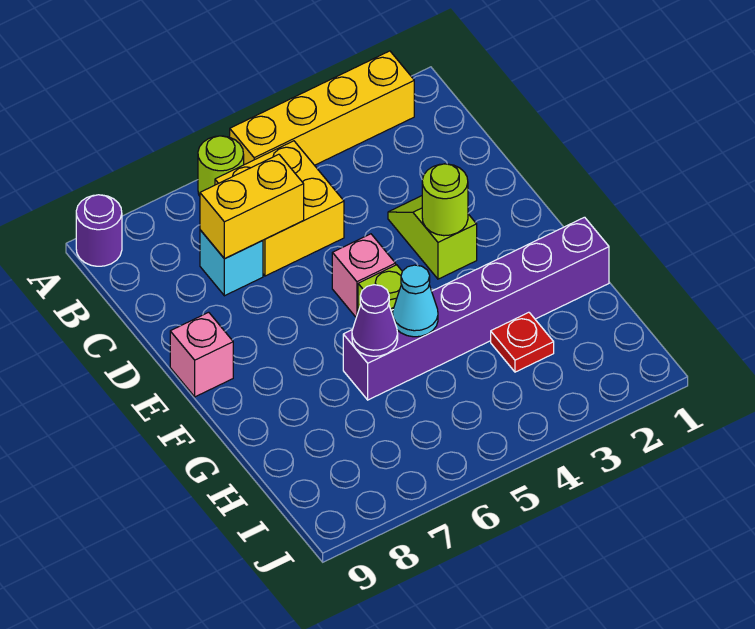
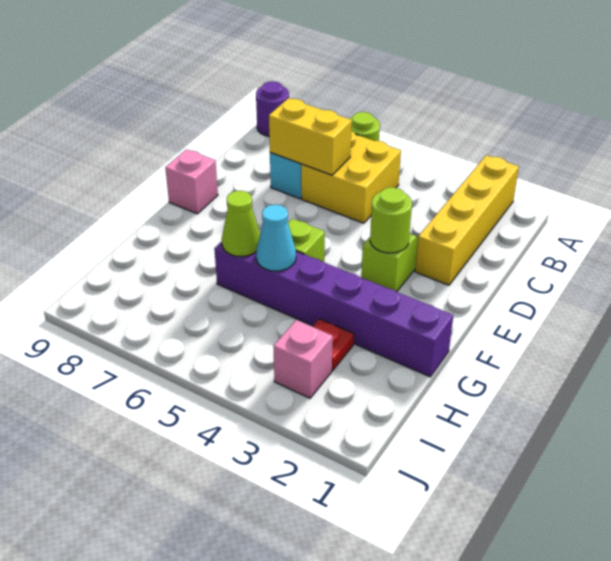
yellow 1x4 brick [230,51,414,165] -> yellow 1x4 brick turned to [415,155,519,285]
pink 1x1 brick [332,234,396,317] -> pink 1x1 brick moved to [273,320,333,398]
purple 1x1 cone [352,285,398,356] -> lime 1x1 cone [221,191,260,257]

